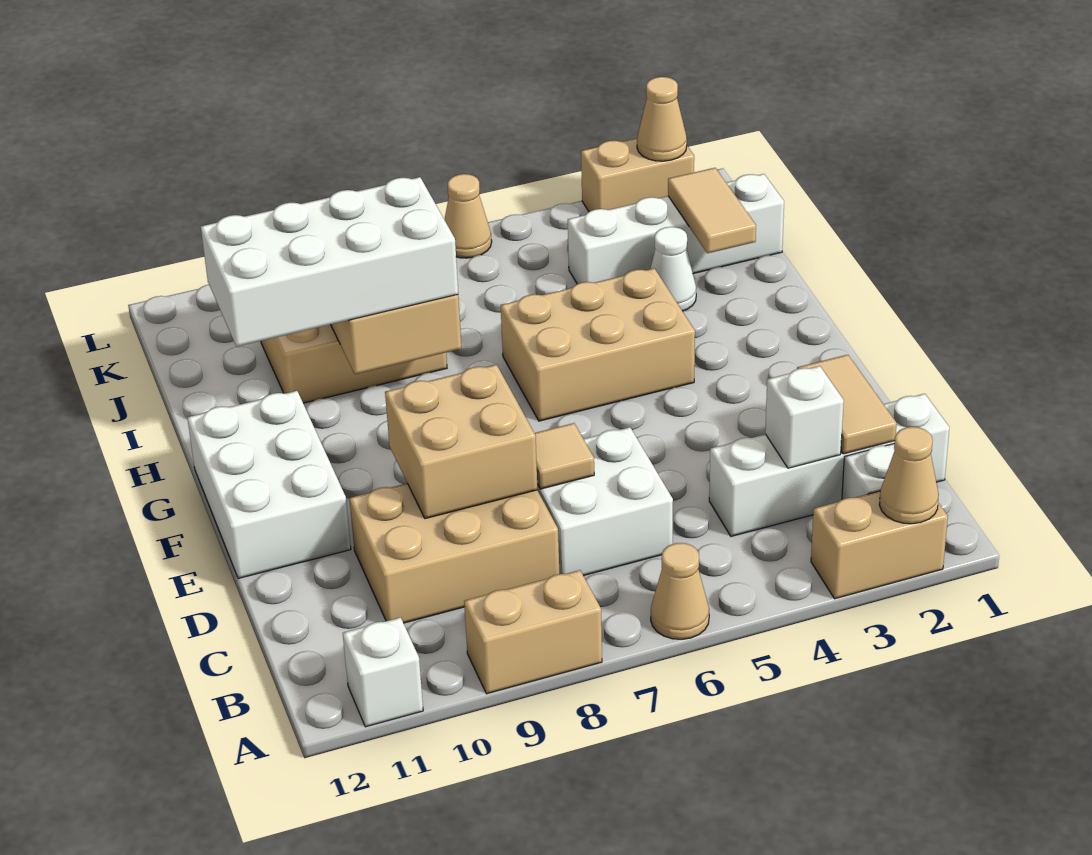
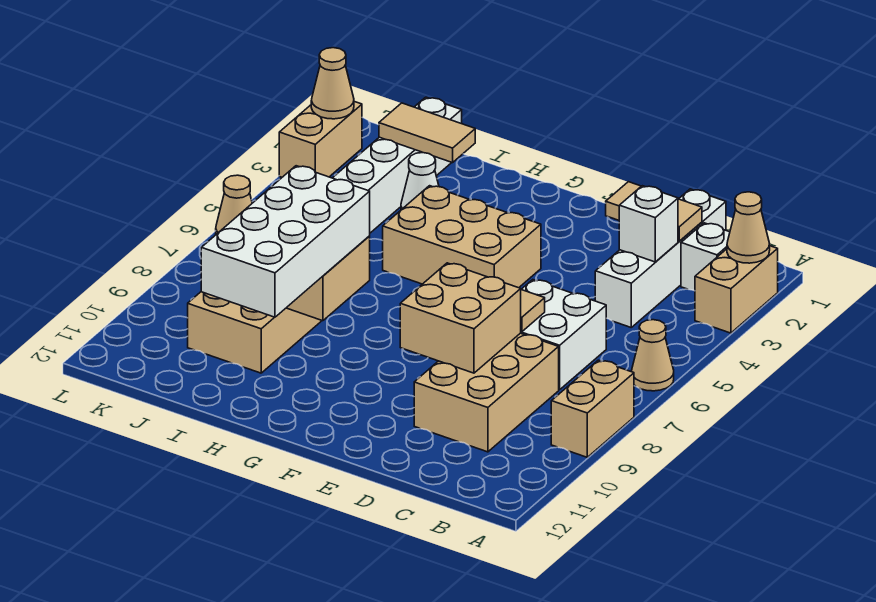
white 1x1 brick [343,617,423,727] -> none
white 2x3 brick [187,391,351,579] -> none
tan 2x3 brick [501,268,695,421] -> tan 2x3 brick turned to [383,186,541,288]

